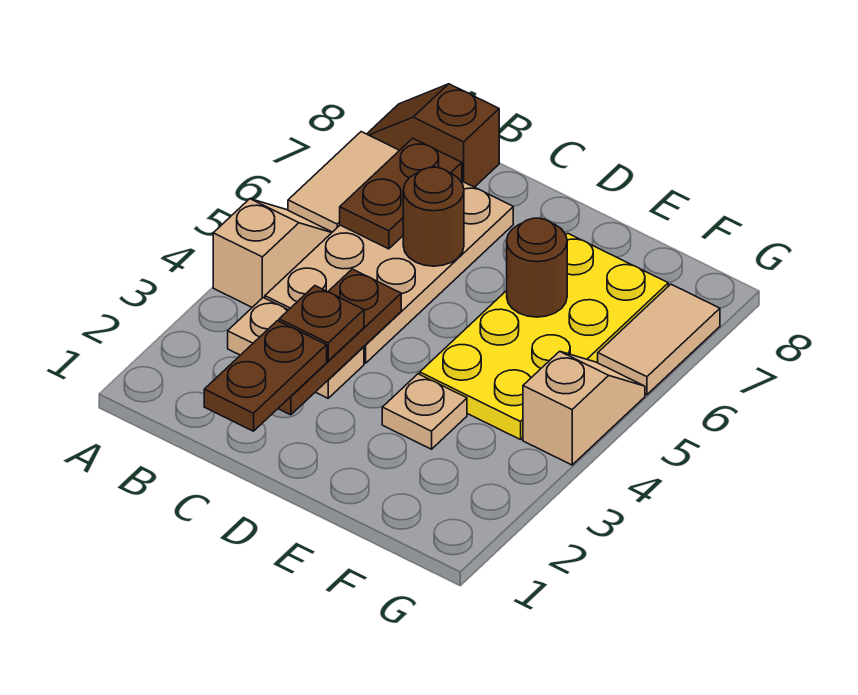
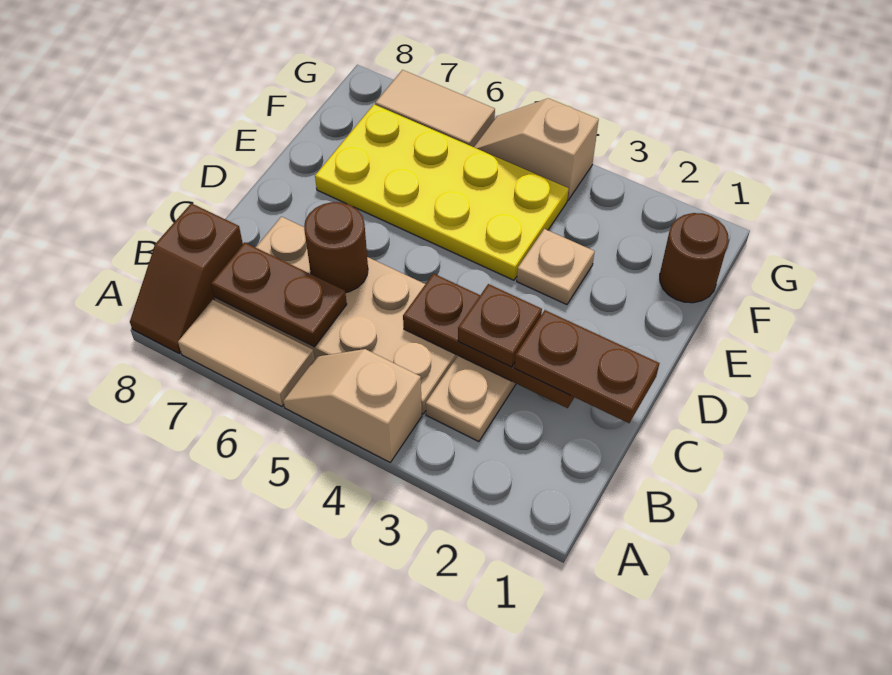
brown 1x1 round brick [507,218,567,317] -> brown 1x1 round brick moved to [660,213,729,303]

